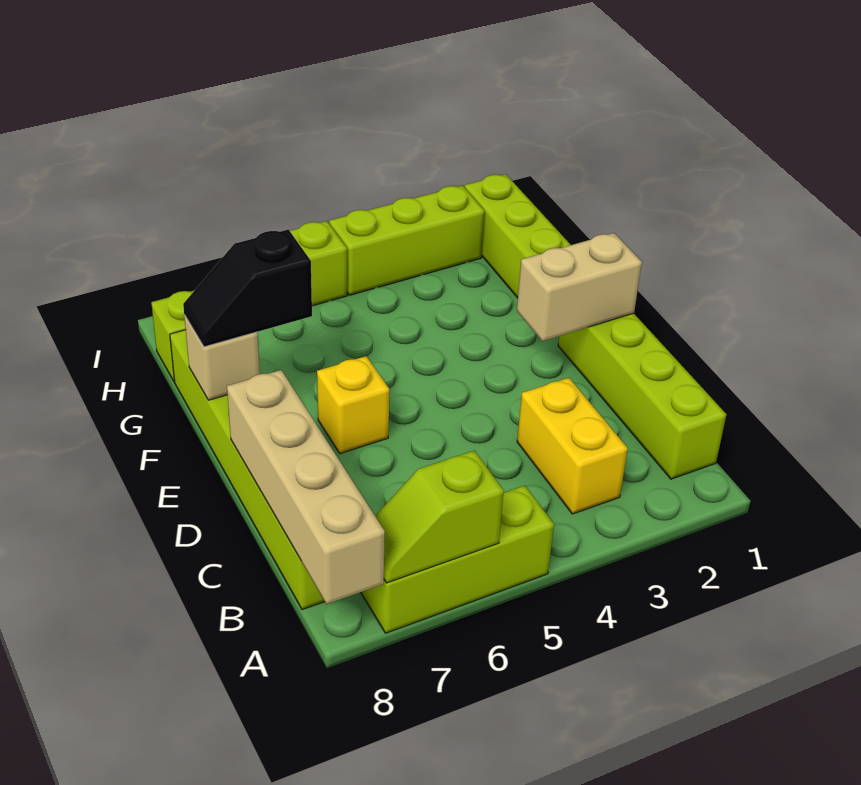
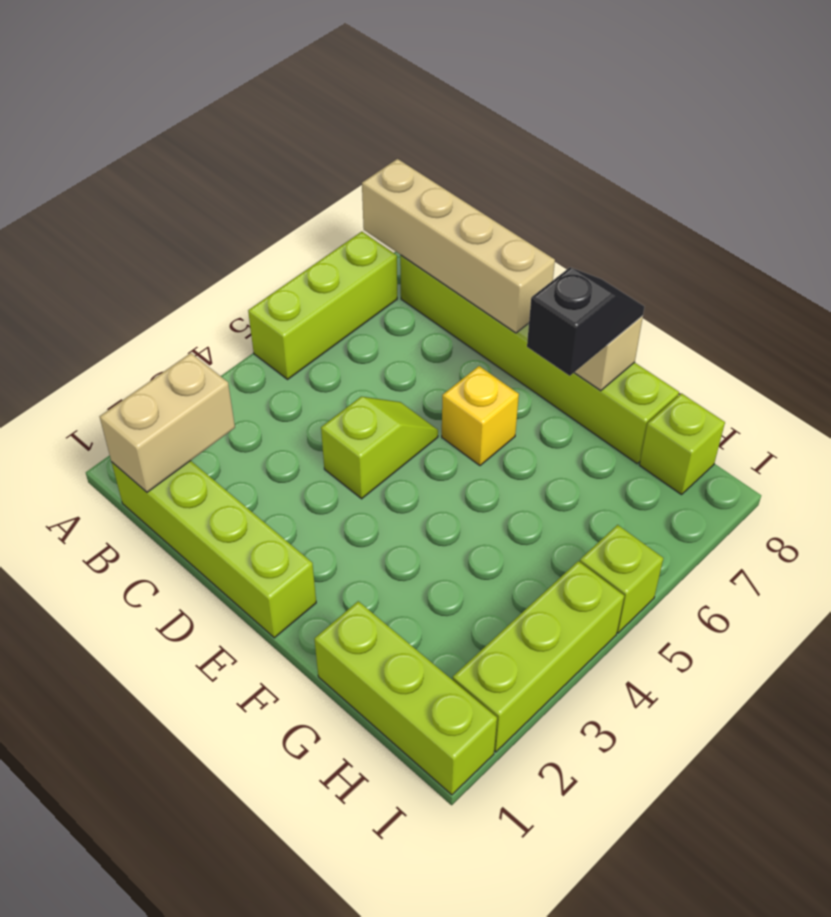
lime 1x2 slope [375,451,504,583] -> lime 1x2 slope moved to [321,397,438,499]
yellow 1x2 brick [517,378,628,514] -> none
tan 1x2 brick [517,233,642,341] -> tan 1x2 brick moved to [100,353,235,492]

